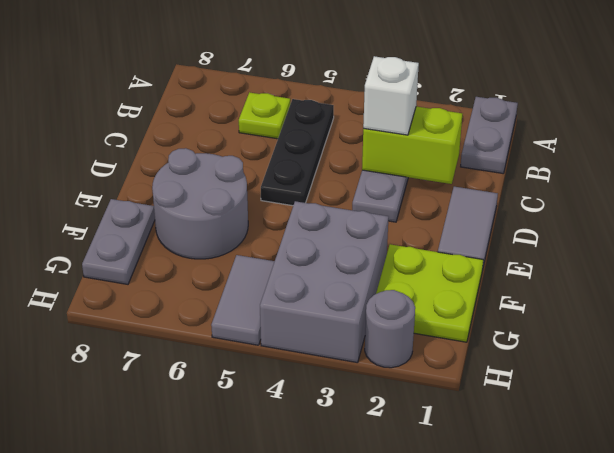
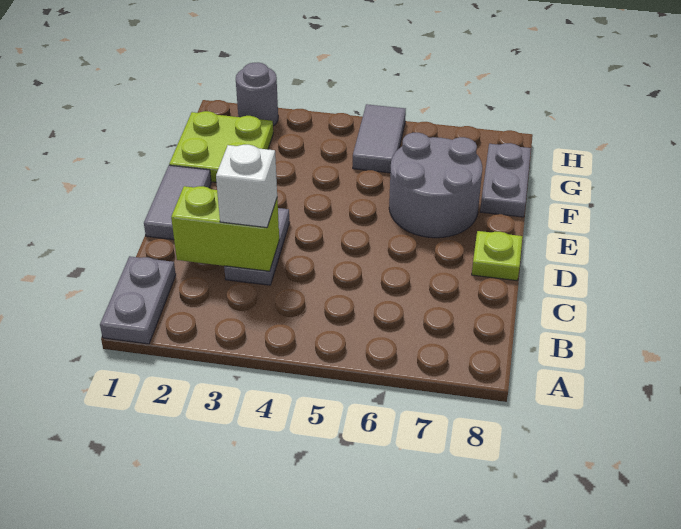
black 1x3 plate [261,99,334,206] -> none
lime 1x1 plate [239,92,290,139] -> lime 1x1 plate moved to [472,231,523,280]
grey 2x3 brick [260,201,388,363] -> none

